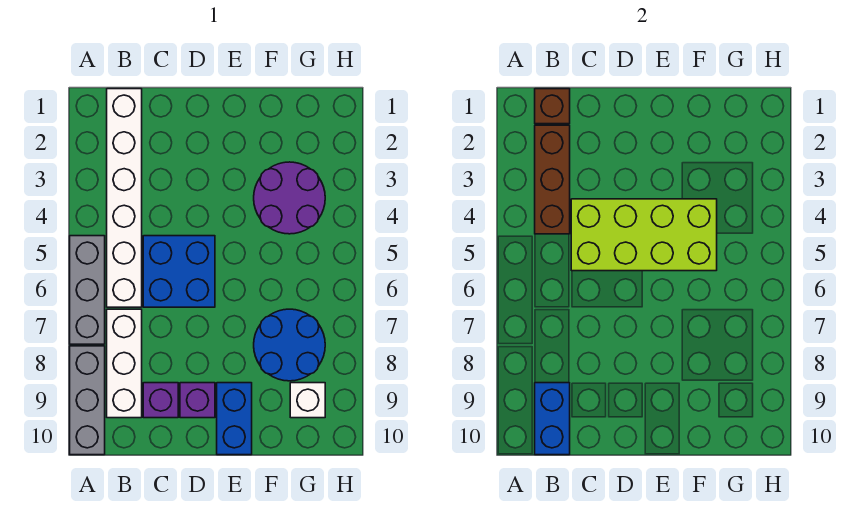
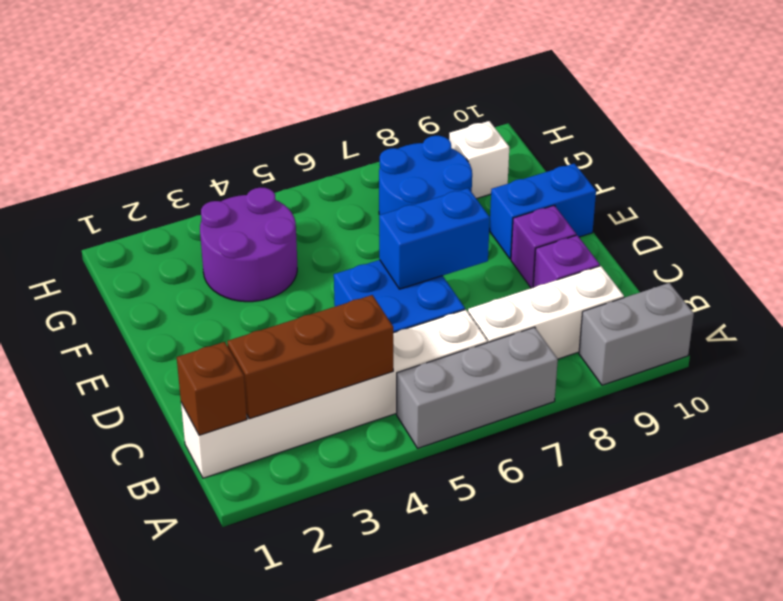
grey 1x3 brick [70,346,105,455] -> grey 1x2 brick [579,283,694,385]
blue 1x2 brick [535,383,570,455] -> blue 1x2 brick moved to [379,188,490,289]
lime 2x4 brick [571,199,717,271] -> none

